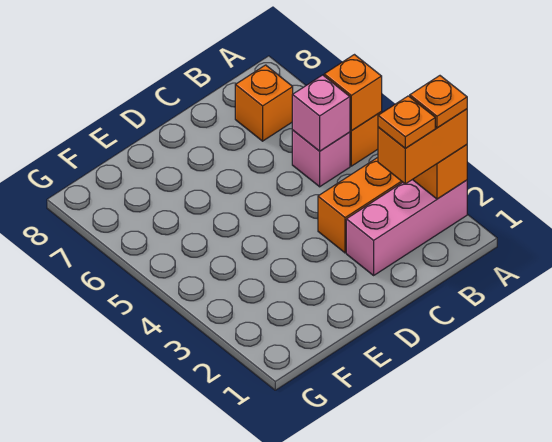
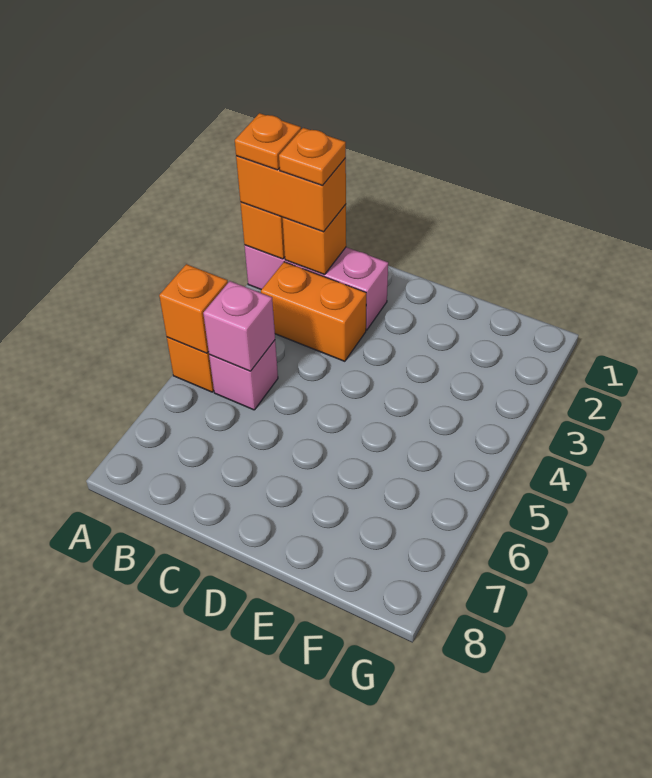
orange 1x1 brick [235,65,293,141] -> orange 1x1 brick moved to [283,204,346,275]

